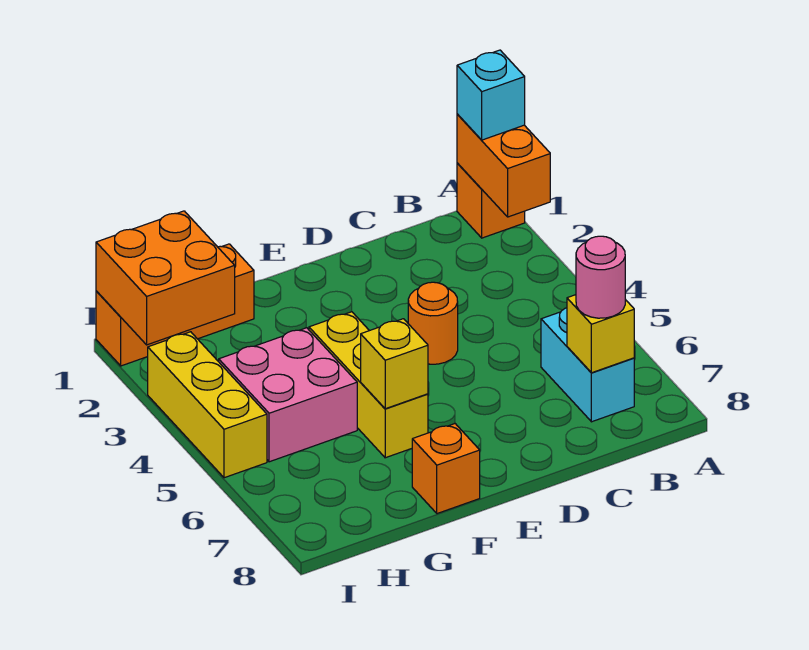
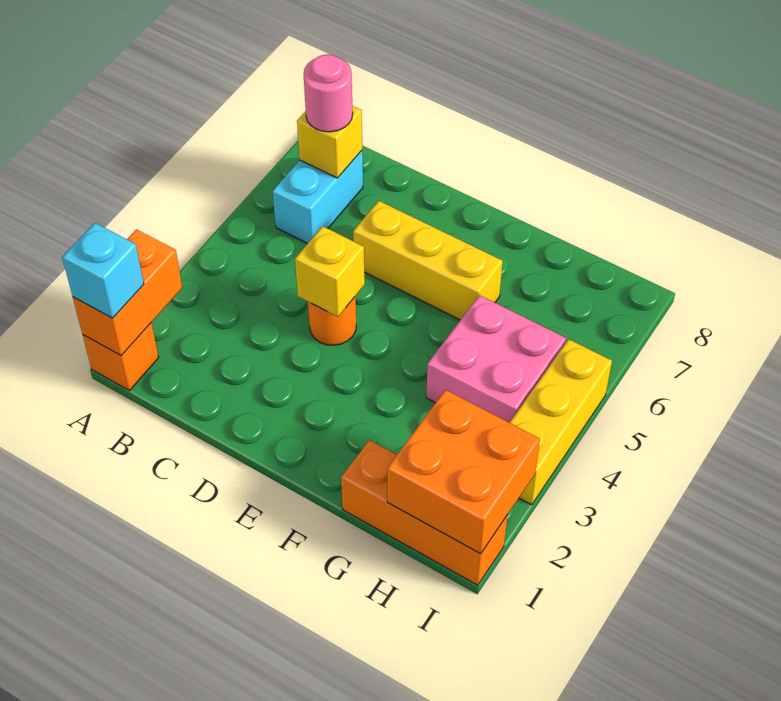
yellow 1x3 brick [309,312,428,458] -> yellow 1x3 brick turned to [353,201,503,320]
yellow 1x1 brick [361,319,428,409] -> yellow 1x1 brick moved to [295,226,365,317]
orange 1x1 brick [412,424,480,514] -> none

